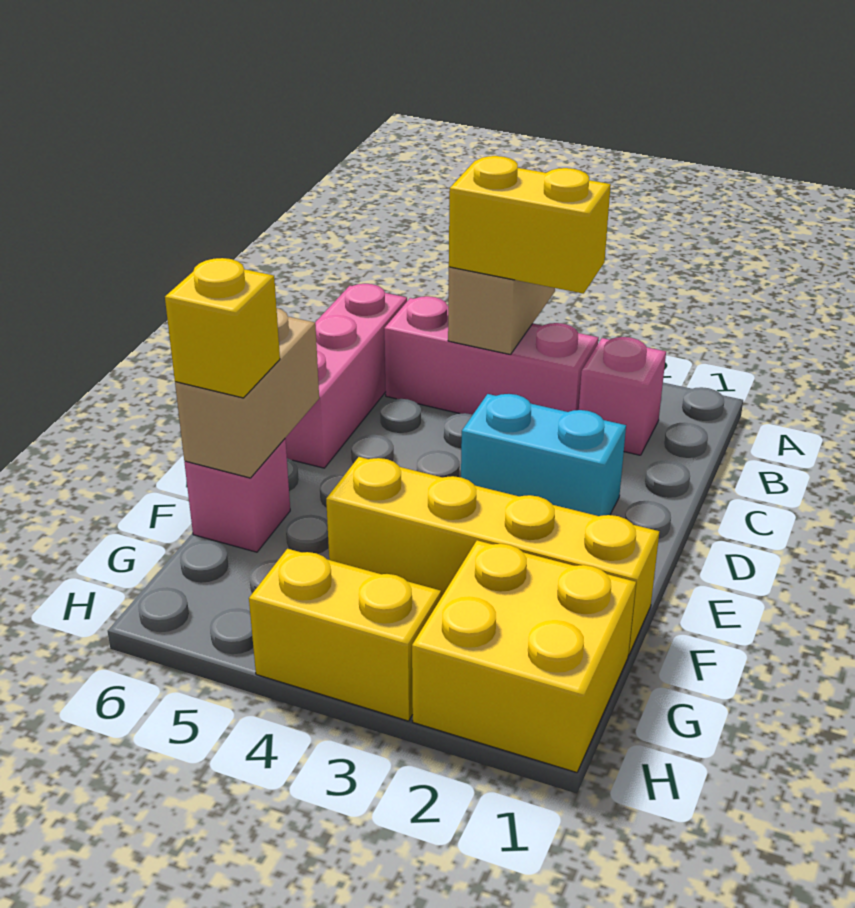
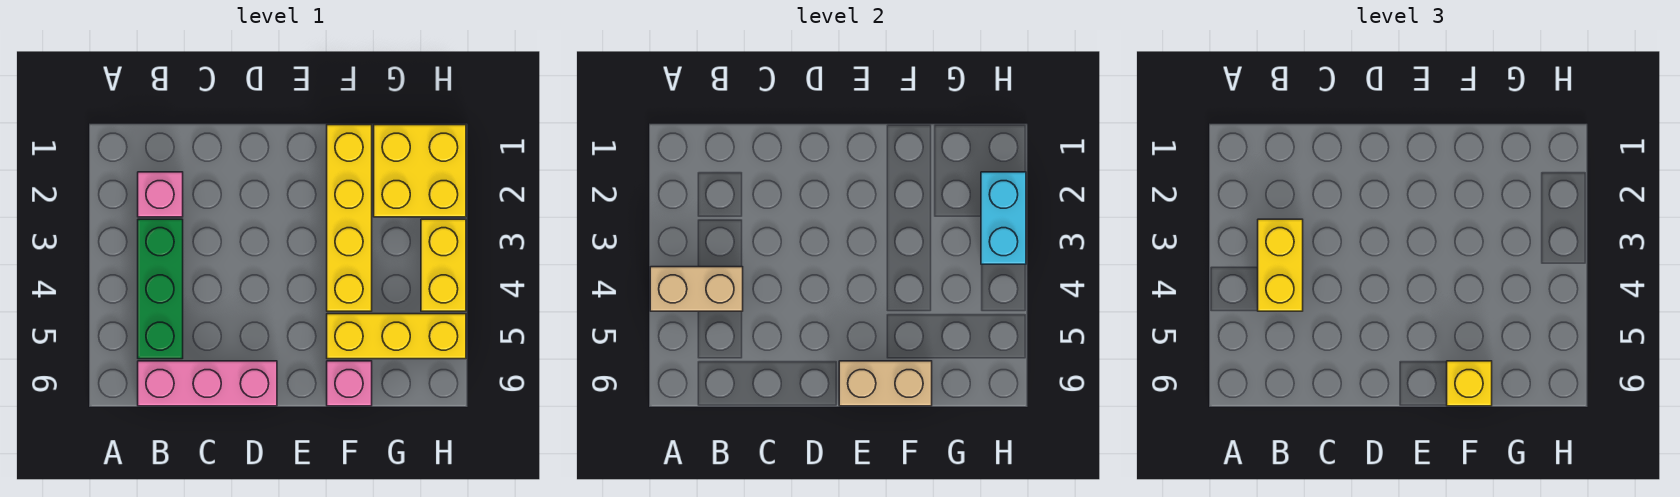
pink 1x3 brick [384,296,599,414] -> green 1x3 brick [138,219,183,359]
cyan 1x2 brick [461,394,626,516] -> cyan 1x2 brick moved to [981,172,1026,264]
none -> yellow 1x3 brick [327,314,466,359]

